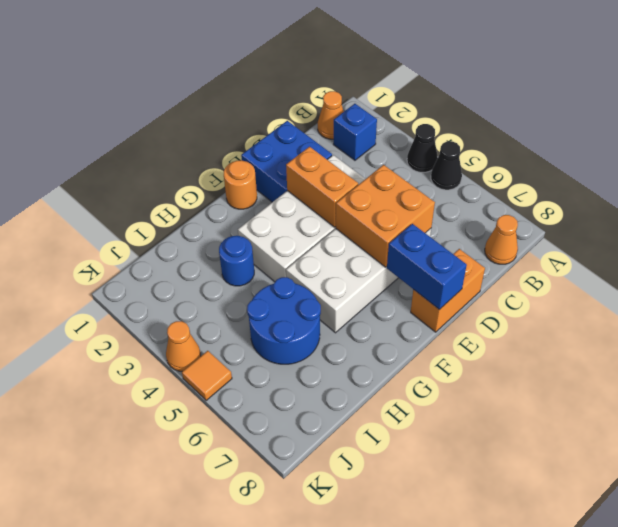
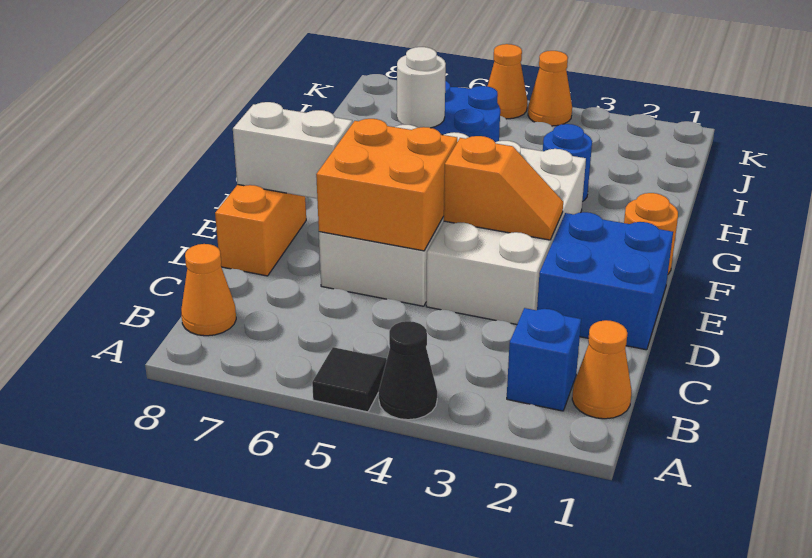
black 1x1 cone [431,141,462,190] -> black 1x1 tile [312,347,387,412]
orange 1x2 brick [286,147,358,227] -> orange 1x2 slope [444,136,563,240]
blue 1x2 brick [387,224,467,310] -> white 1x2 brick [233,102,352,199]
none -> white 1x1 round brick [397,47,446,128]
orange 1x1 tile [182,351,232,400] -> orange 1x1 cone [488,44,527,119]

